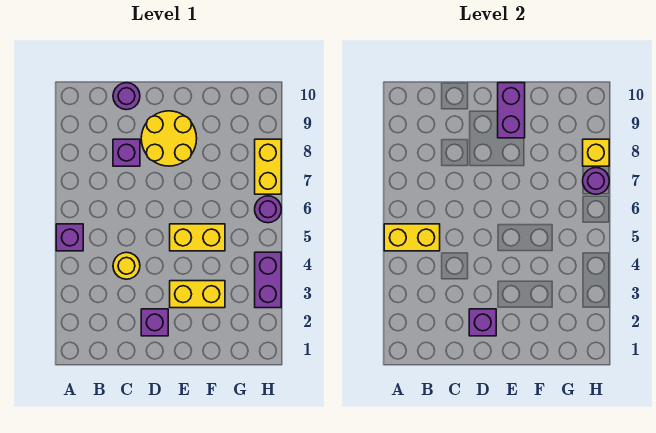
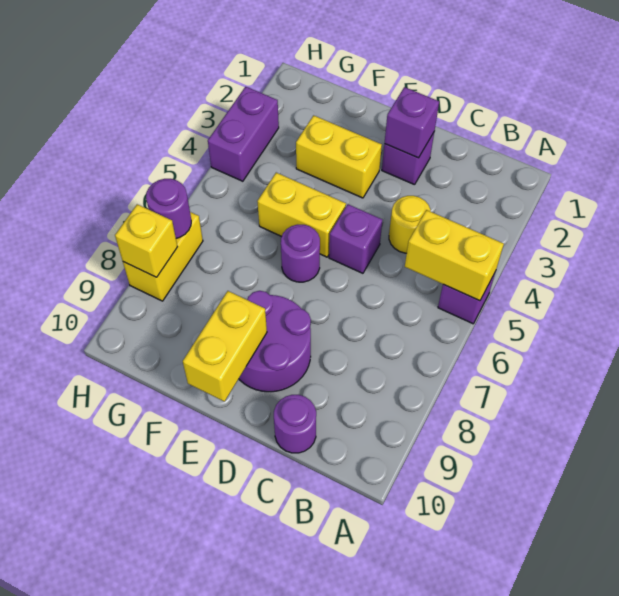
purple 1x1 brick [113,139,140,166] -> purple 1x1 brick moved to [329,204,382,273]
yellow 2x2 round brick [141,111,197,166] -> purple 2x2 round brick [239,291,311,392]
purple 1x2 brick [498,83,525,138] -> yellow 1x2 brick [183,291,267,401]
purple 1x1 round brick [255,196,281,223] -> purple 1x1 round brick moved to [281,225,320,282]

